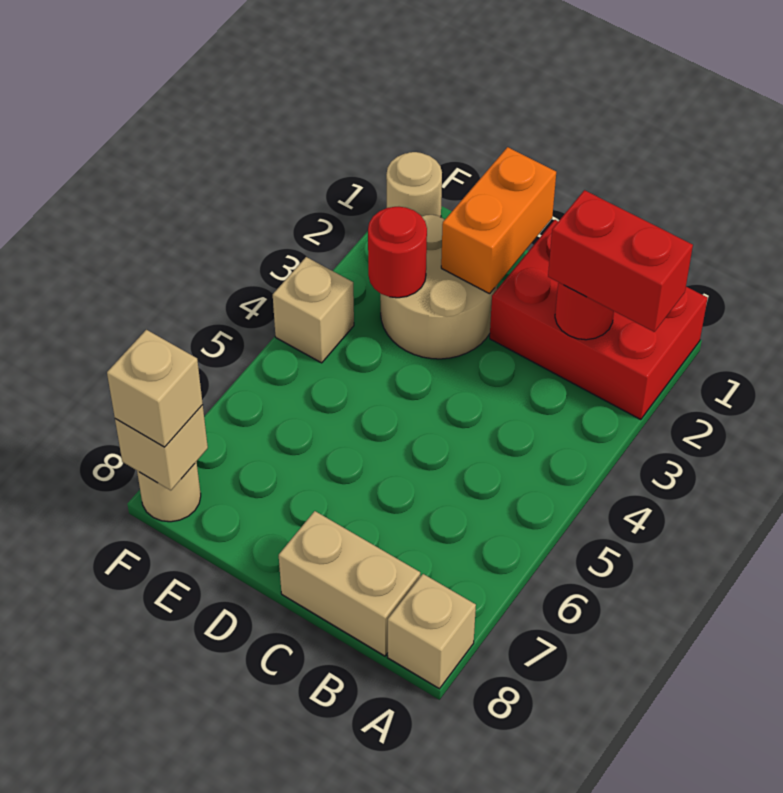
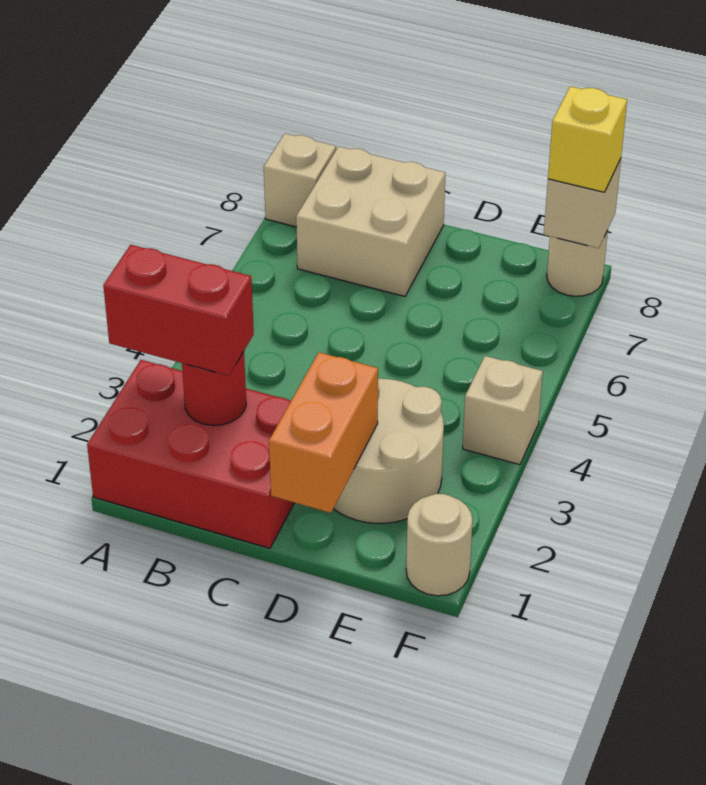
tan 1x2 brick [279,511,420,656] -> tan 2x2 brick [296,147,445,296]
red 1x1 round brick [368,207,427,298] -> none
tan 1x1 brick [107,330,203,447] -> yellow 1x1 brick [548,86,627,192]

